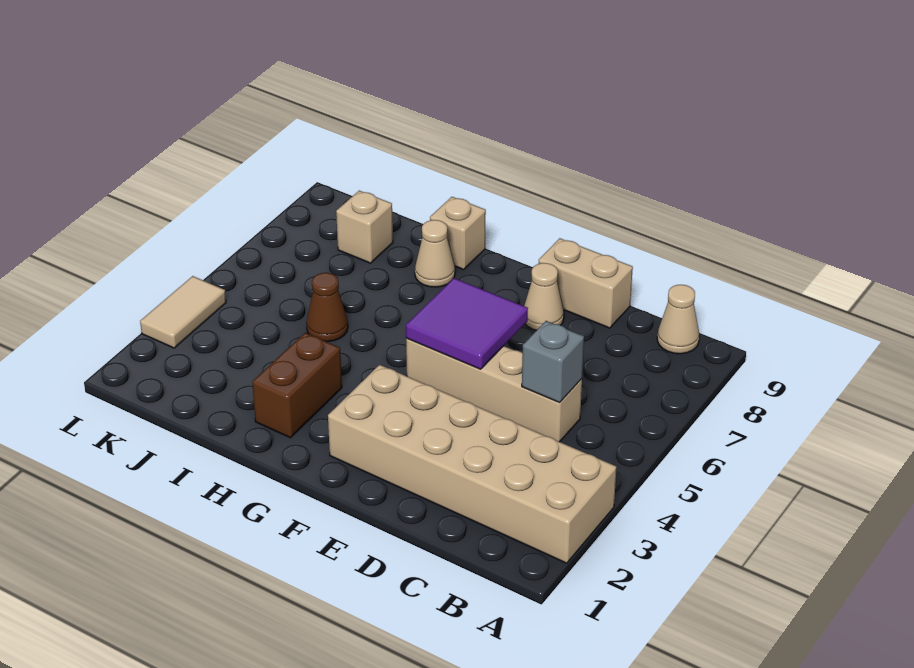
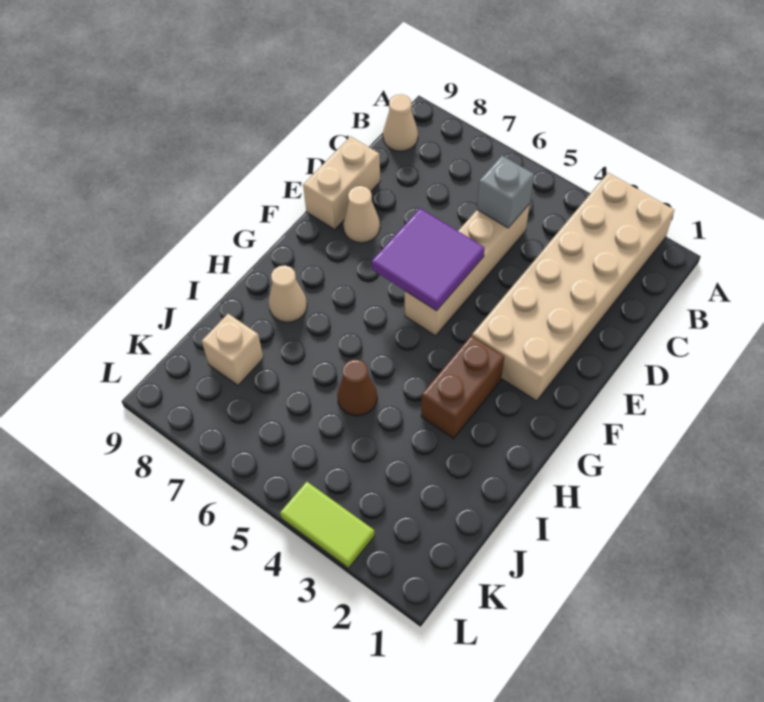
brown 1x2 brick [252,333,342,438] -> brown 1x2 brick turned to [421,335,504,438]
tan 1x1 brick [430,197,486,270] -> none
tan 1x2 tile [140,276,226,348] -> lime 1x2 tile [280,482,375,568]

